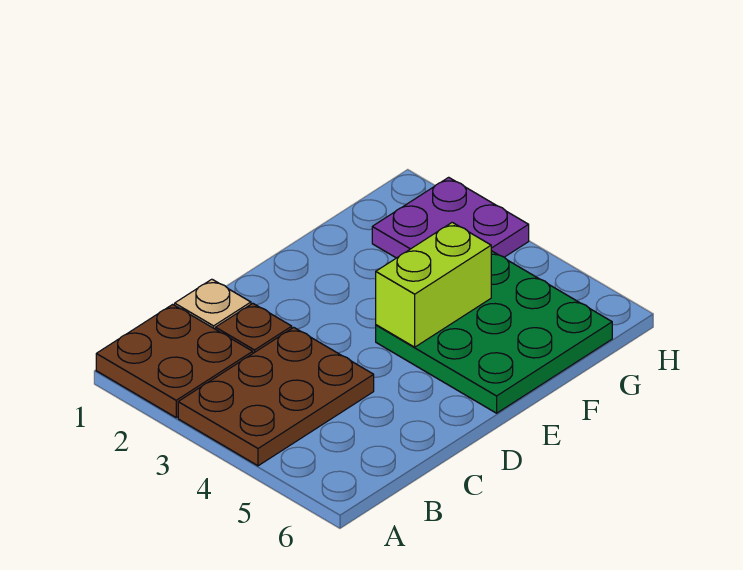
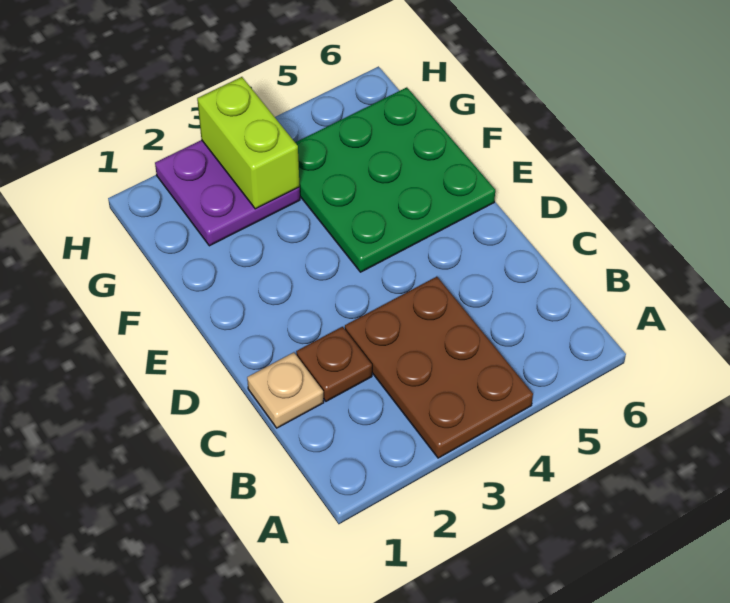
brown 2x2 plate [96,304,253,417] -> none
lime 1x2 brick [376,222,491,347] -> lime 1x2 brick moved to [197,77,300,209]

